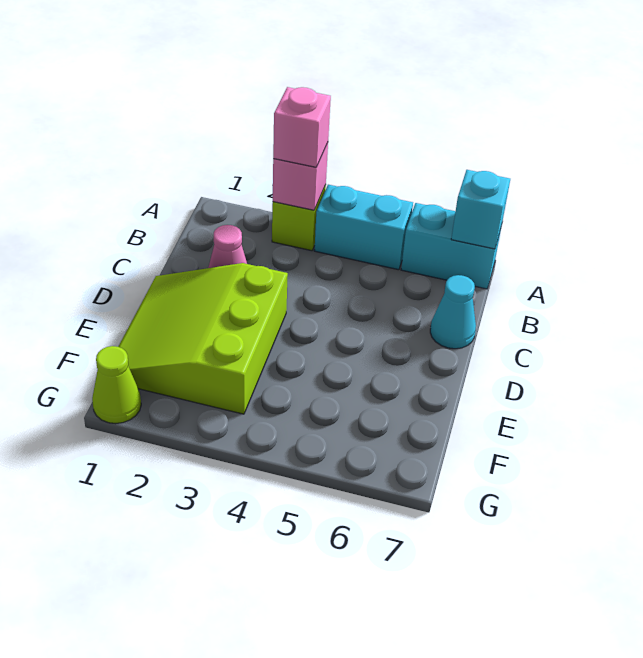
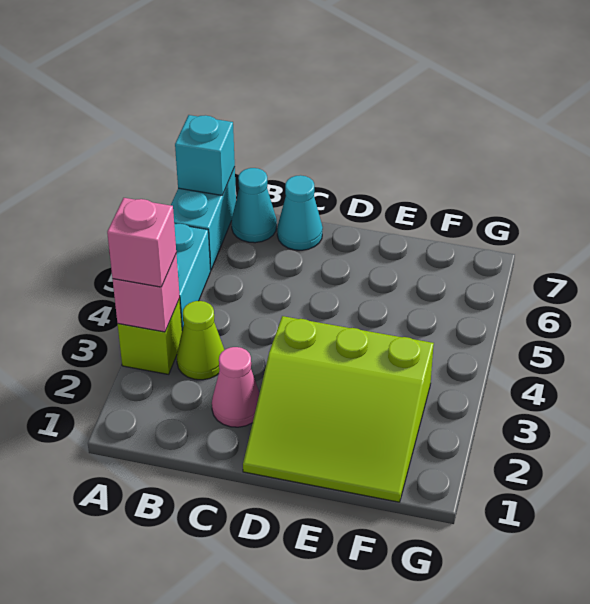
none -> cyan 1x1 cone [232,168,277,243]
lime 1x1 cone [92,346,141,424] -> lime 1x1 cone moved to [177,301,224,380]

